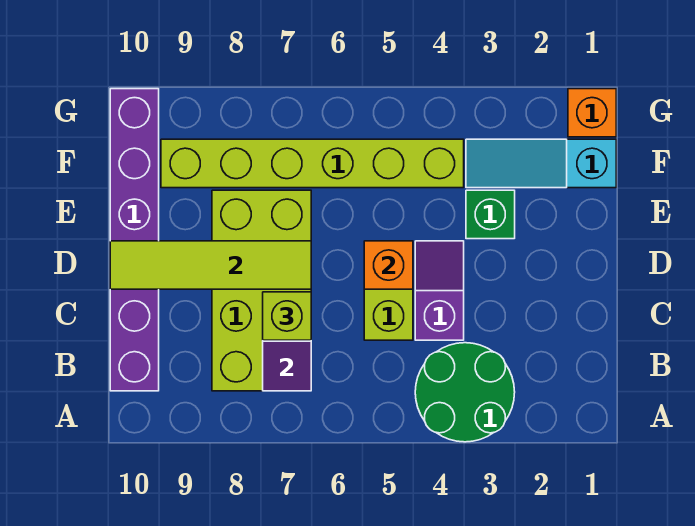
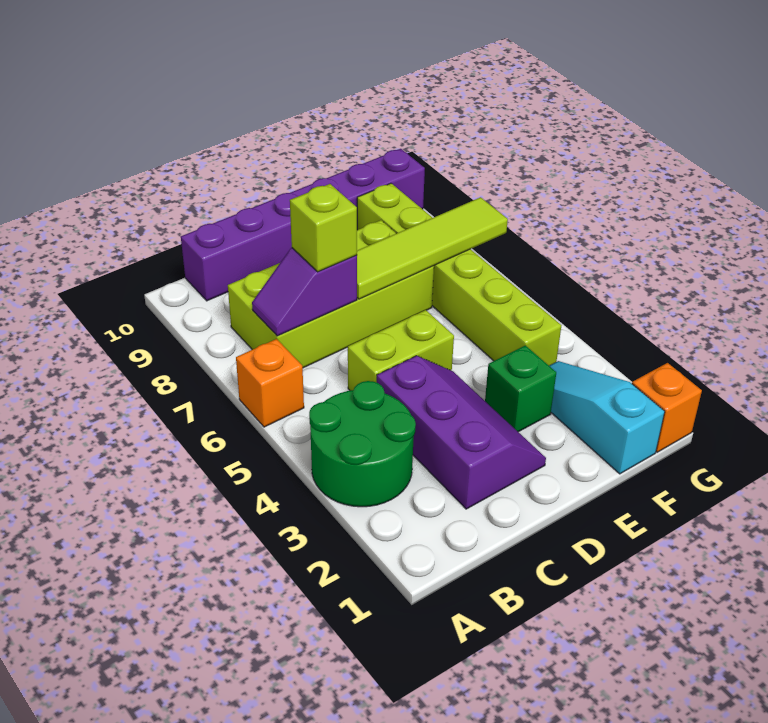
purple 1x2 slope [415,241,464,340] -> purple 2x3 slope [377,356,546,509]
orange 1x1 brick [364,241,413,289] -> orange 1x1 brick moved to [236,339,304,427]
lime 1x4 tile [110,241,311,289] -> lime 1x4 tile turned to [357,197,508,299]

